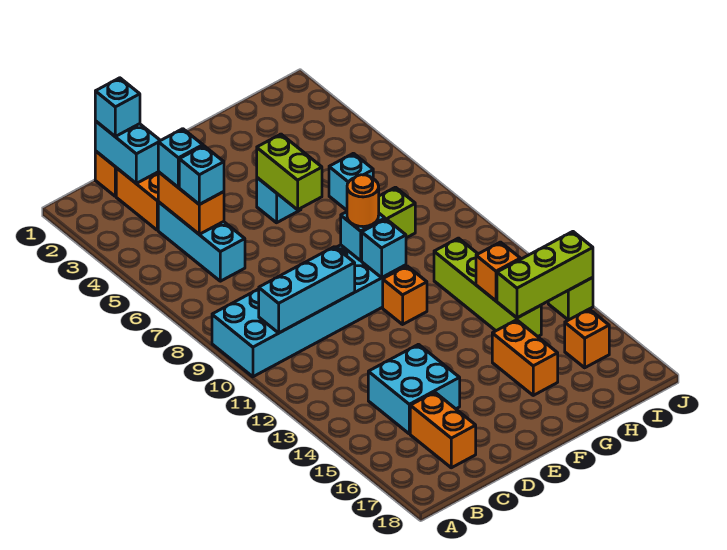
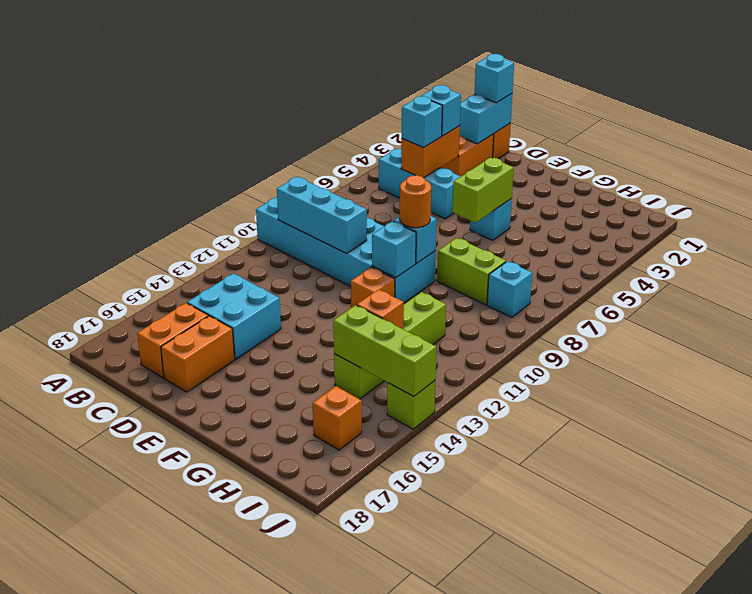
cyan 1x3 brick [158,202,245,281] -> cyan 1x3 brick turned to [379,149,461,219]
orange 1x2 brick [492,320,558,395] -> orange 1x2 brick moved to [161,316,235,392]
cyan 1x1 brick [329,153,373,210] -> cyan 1x1 brick moved to [487,261,532,317]

